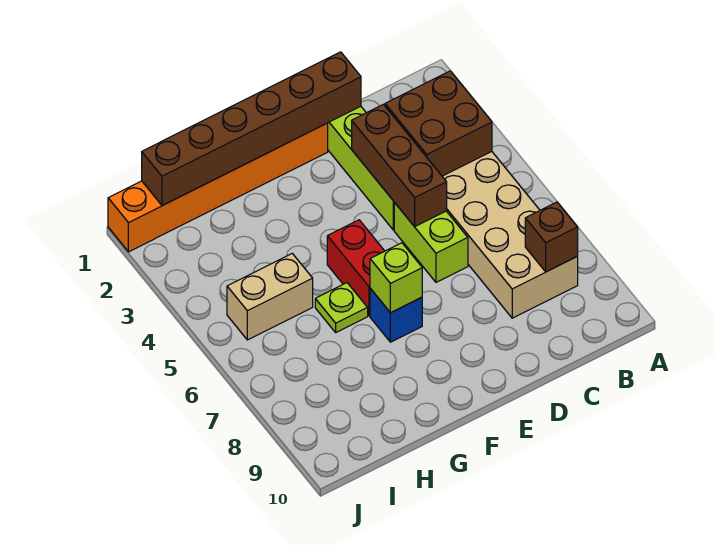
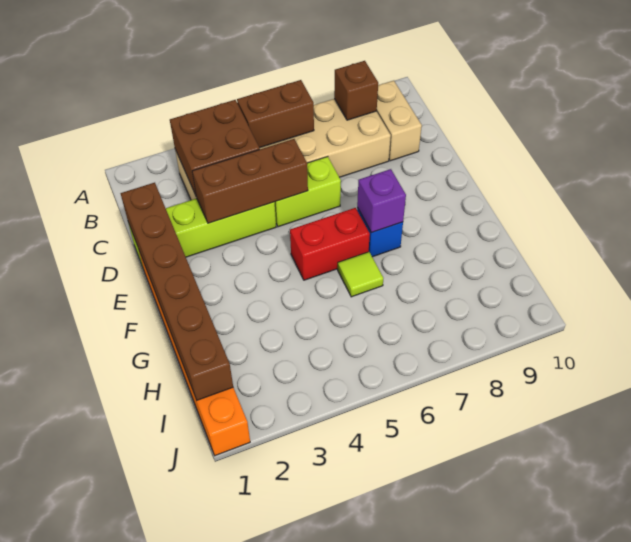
none -> brown 1x2 brick [237,80,314,148]
lime 1x1 brick [370,243,422,313] -> purple 1x1 brick [357,169,406,233]
lime 1x1 plate [315,283,368,332] -> lime 1x1 tile [338,252,383,297]
tan 1x2 brick [227,253,313,340] -> tan 1x2 brick moved to [377,81,422,161]

